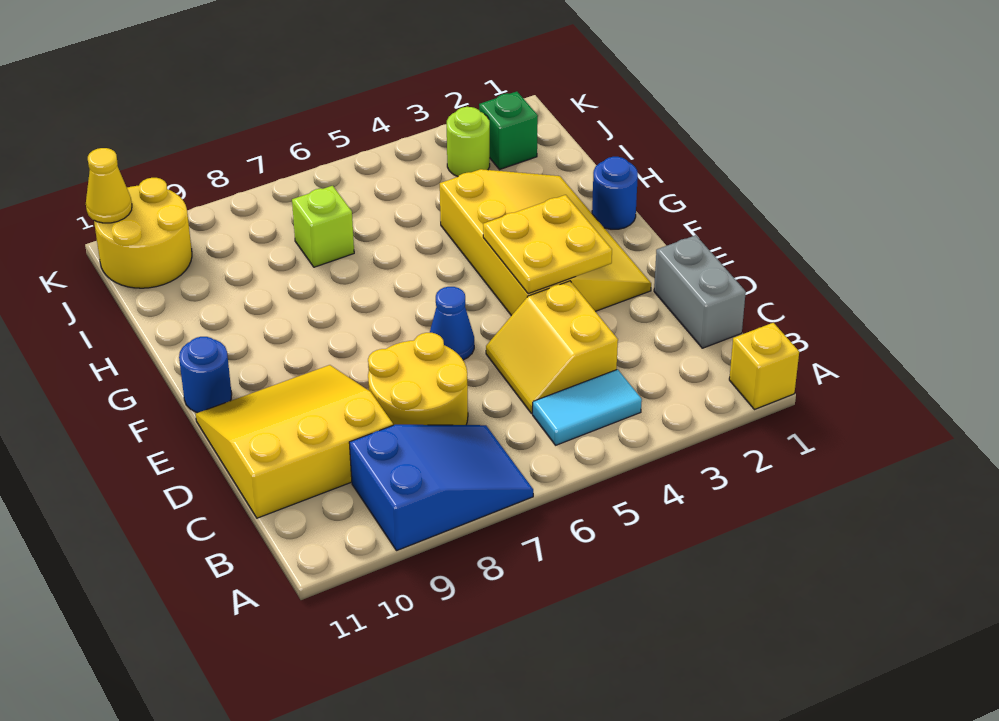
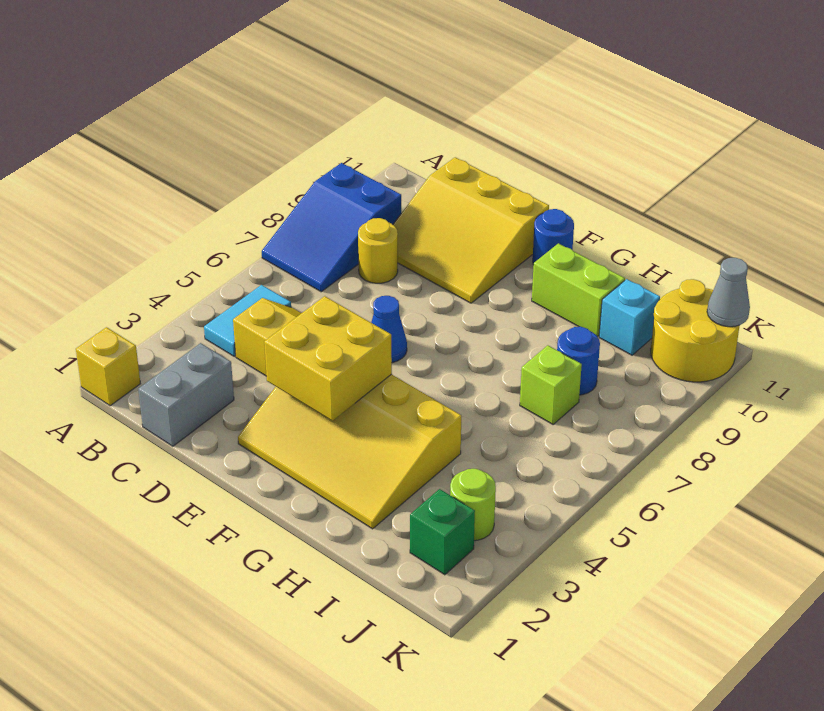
grey 1x2 brick [654,235,746,348] -> grey 1x2 brick turned to [138,343,234,446]
yellow 2x2 round brick [368,333,468,425] -> yellow 1x1 round brick [358,218,398,283]
yellow 3x3 slope [196,365,393,518] -> yellow 3x3 slope turned to [393,157,549,303]
yellow 2x2 plate [483,195,612,294] -> yellow 2x2 brick [264,296,392,421]
blue 1x1 round brick [592,157,638,229] -> blue 1x1 round brick moved to [557,327,600,395]
none -> lime 1x2 brick [532,243,625,337]
none -> cyan 1x1 brick [599,279,660,355]
yellow 1x1 cone [86,148,132,223] -> grey 1x1 cone [707,258,750,327]

